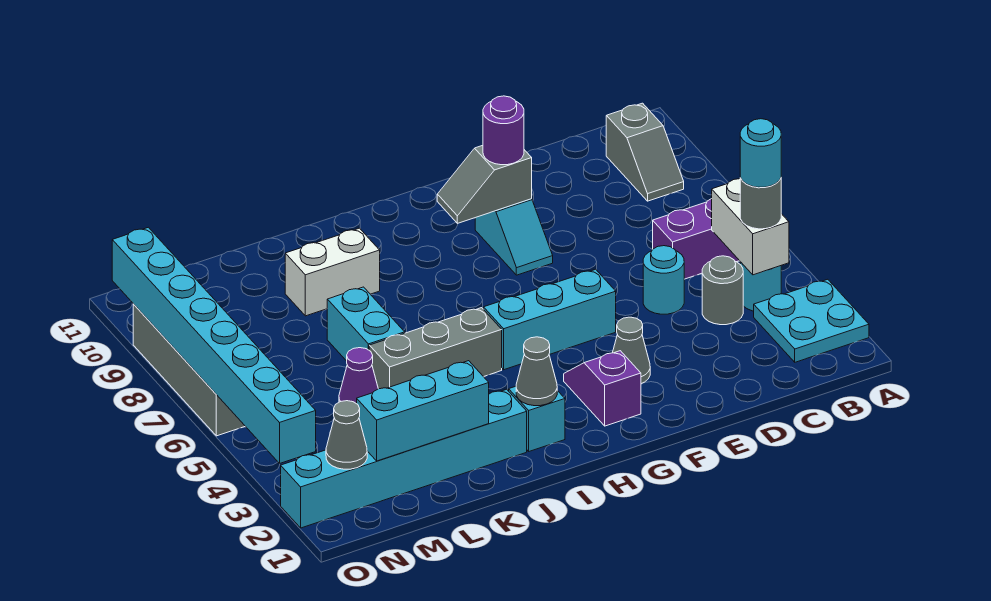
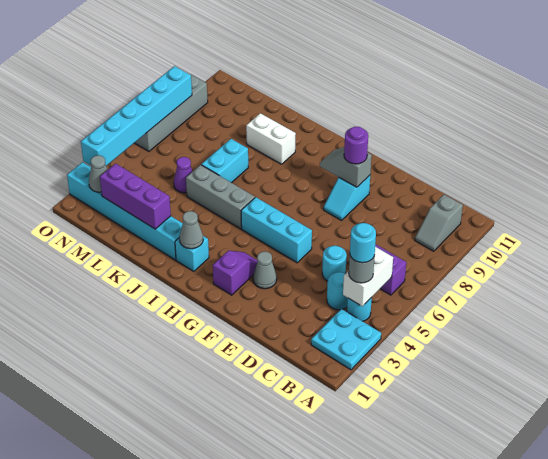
grey 1x1 round brick [702,256,743,325] -> cyan 1x1 round brick [327,272,347,310]
cyan 1x3 brick [357,361,489,461] -> purple 1x3 brick [100,164,171,229]
cyan 1x8 brick [112,227,316,464] -> cyan 1x6 brick [81,66,192,166]

